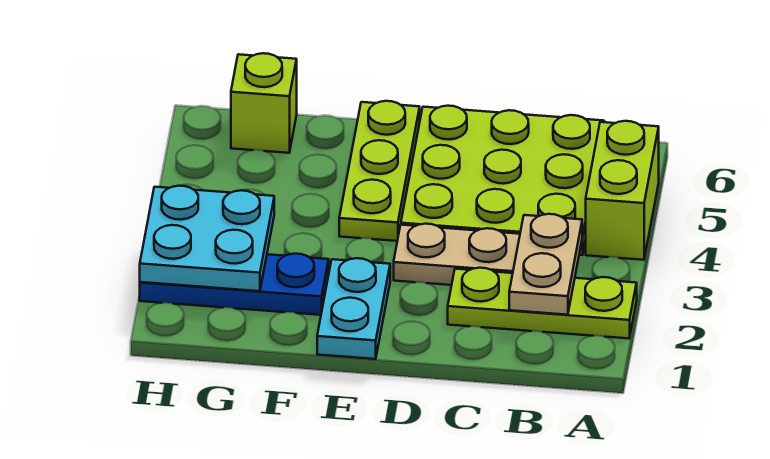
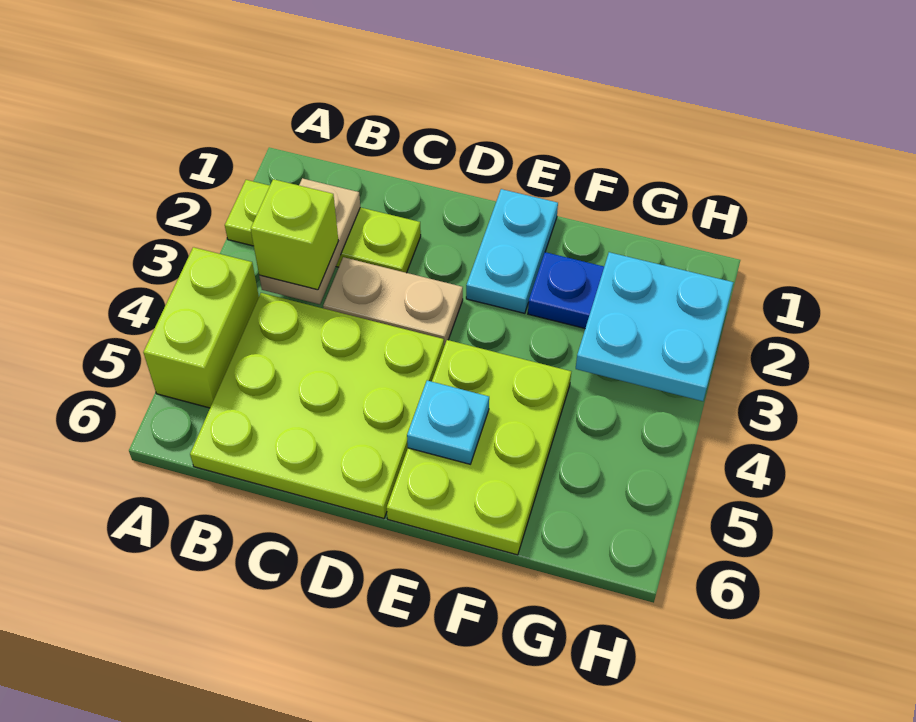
lime 1x3 plate [339,101,420,241] -> lime 2x3 plate [387,340,571,555]
none -> cyan 1x1 plate [407,381,489,464]
lime 1x1 brick [231,53,297,153] -> lime 1x1 brick moved to [251,179,338,290]

